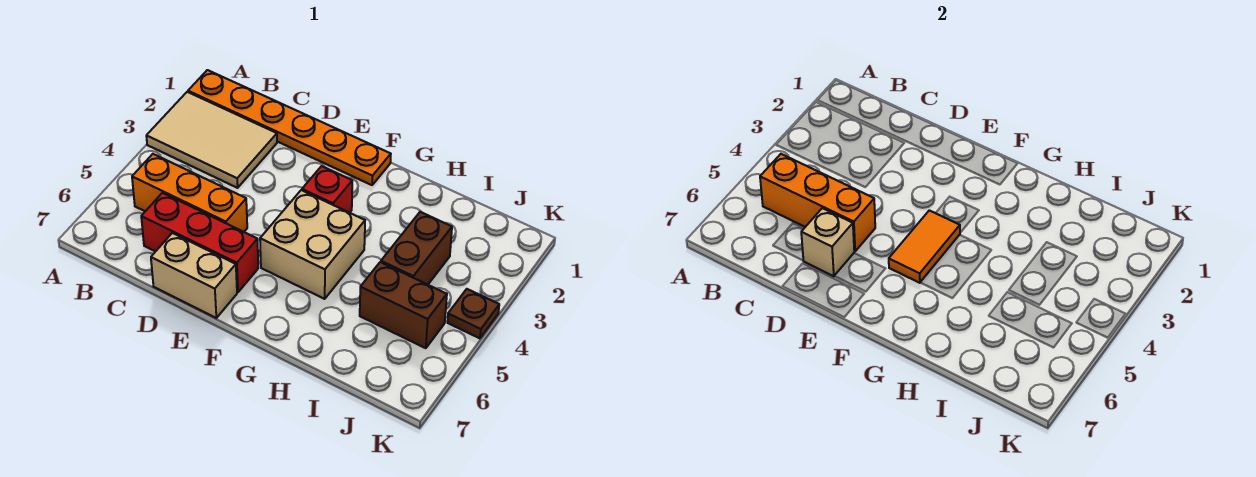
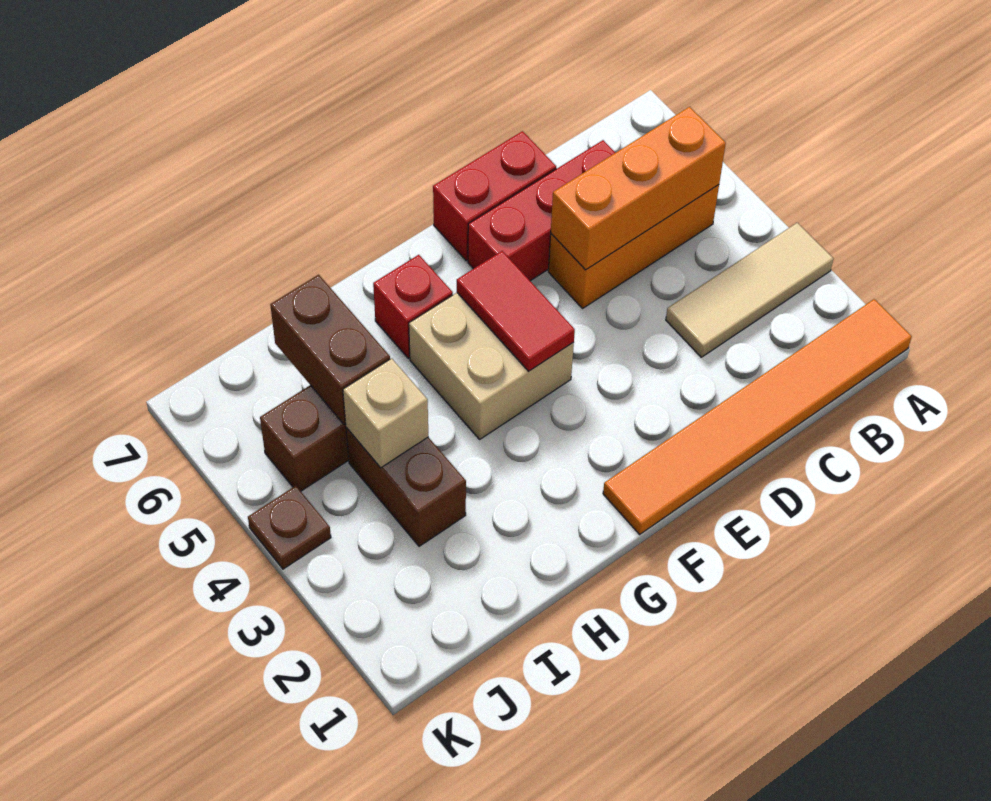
orange 1x6 plate [188,70,391,185] -> orange 1x6 tile [603,299,912,534]
tan 2x3 tile [146,92,277,188] -> tan 1x3 tile [666,223,833,357]
tan 1x1 brick [801,208,854,276] -> tan 1x1 brick moved to [343,358,428,468]
tan 1x2 brick [151,233,237,318] -> red 1x2 brick [433,131,556,261]
red 1x1 brick [302,166,352,213] -> red 1x1 brick moved to [373,255,453,358]
orange 1x2 tile [889,210,960,283] -> red 1x2 tile [457,251,575,371]
none -> brown 1x2 brick [270,275,390,425]

